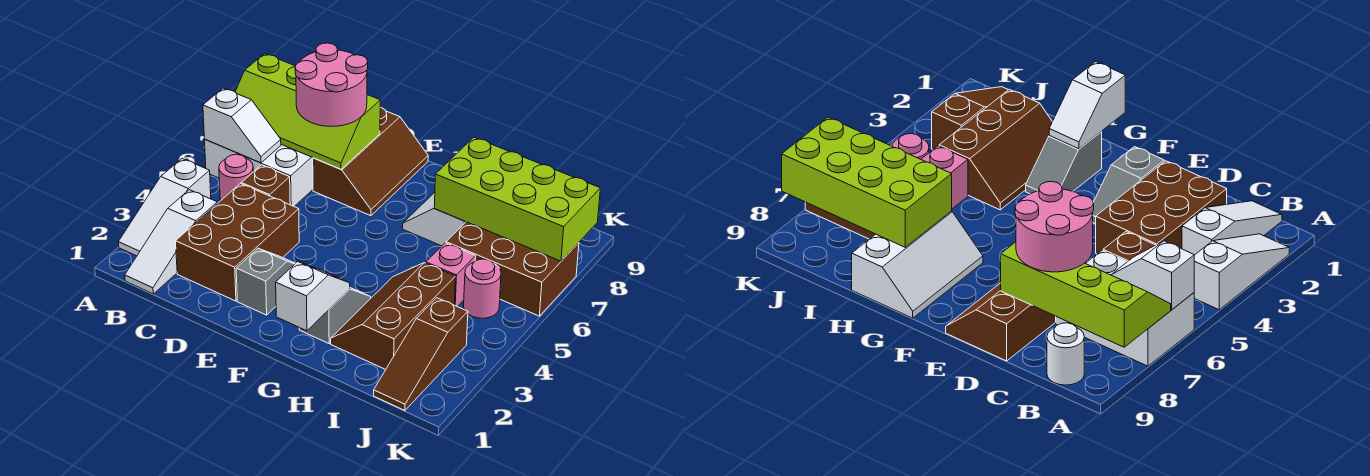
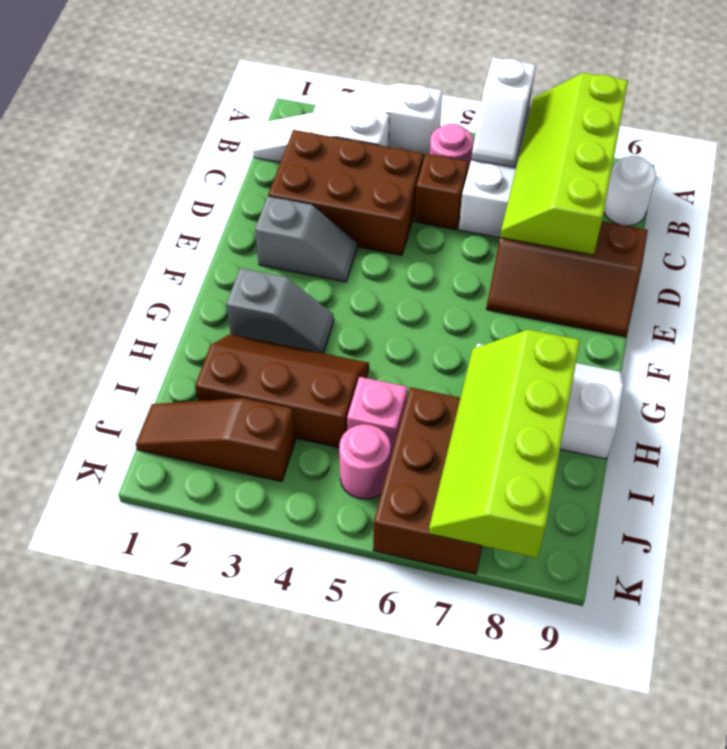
pink 2x2 round brick [295,43,368,126] -> none
white 1x2 slope [276,262,350,331] -> none
lime 2x4 brick [434,137,600,261] -> lime 2x4 slope [429,329,580,558]

